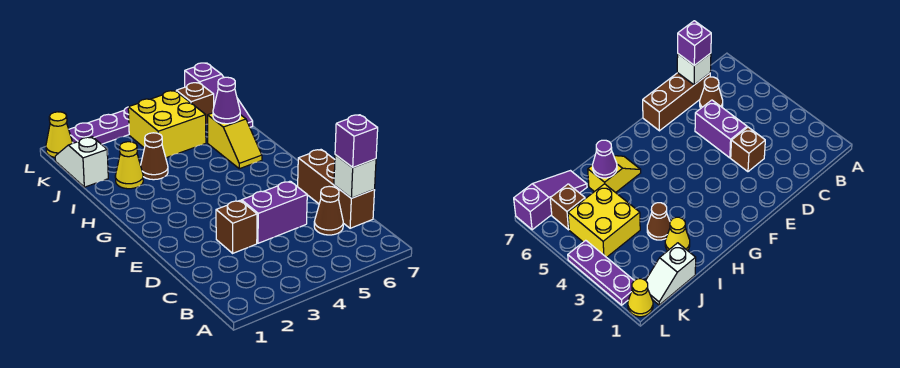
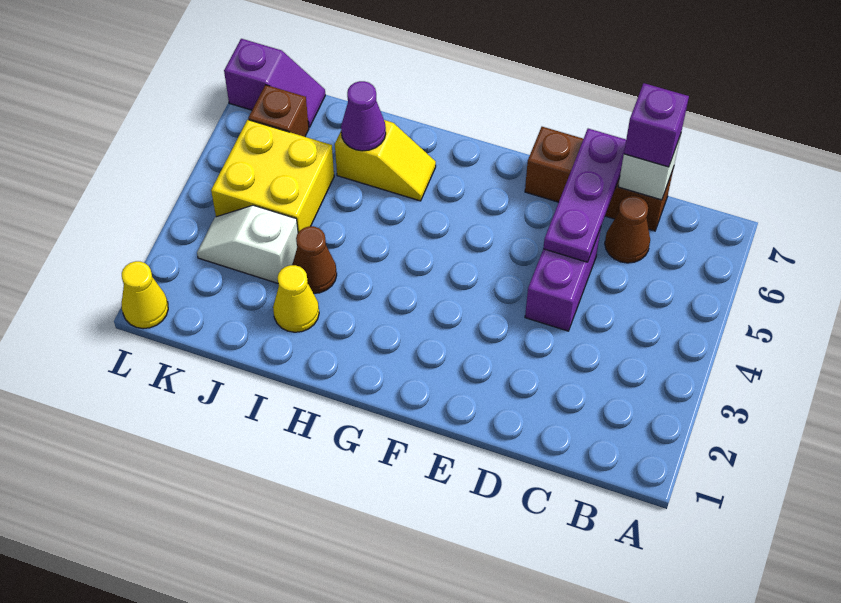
brown 1x1 brick [216,200,257,253] -> none
white 1x2 slope [55,137,108,187] -> white 1x2 slope moved to [197,205,298,283]
purple 1x3 slope [185,63,253,127] -> purple 1x2 slope [224,39,325,127]
purple 1x3 plate [69,107,129,144] -> purple 1x3 plate moved to [543,129,626,262]

